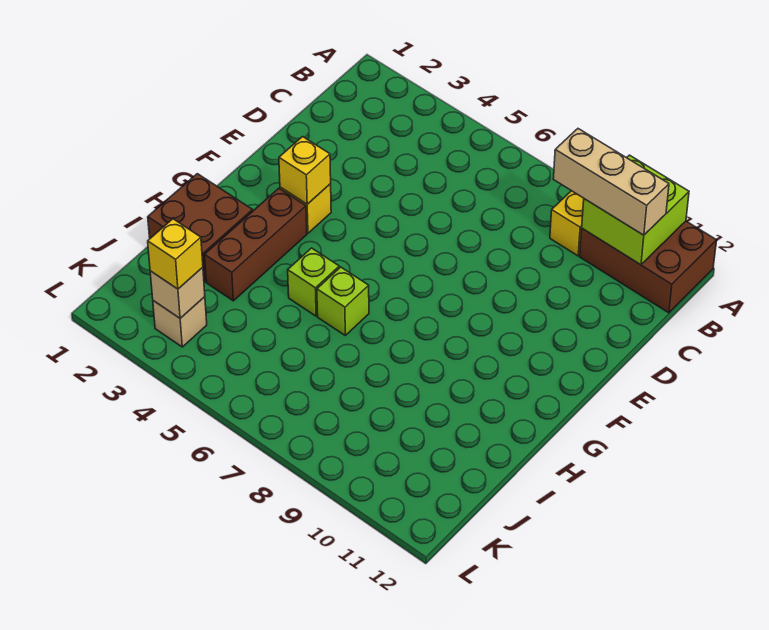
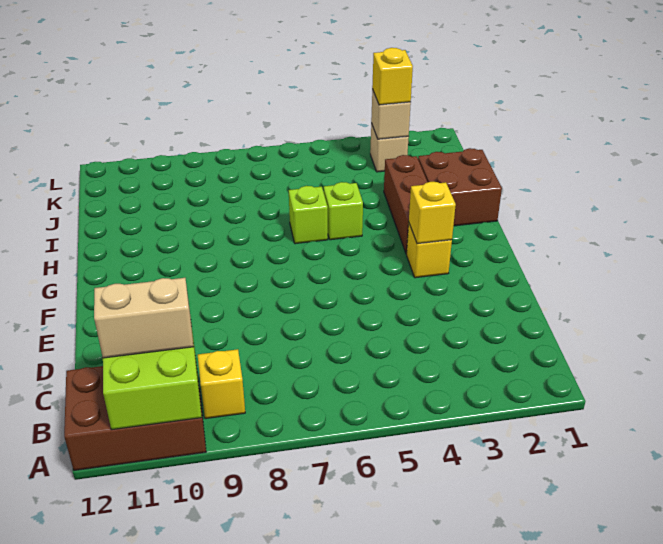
tan 1x3 brick [553,129,669,235] -> tan 1x2 brick [94,278,193,358]

